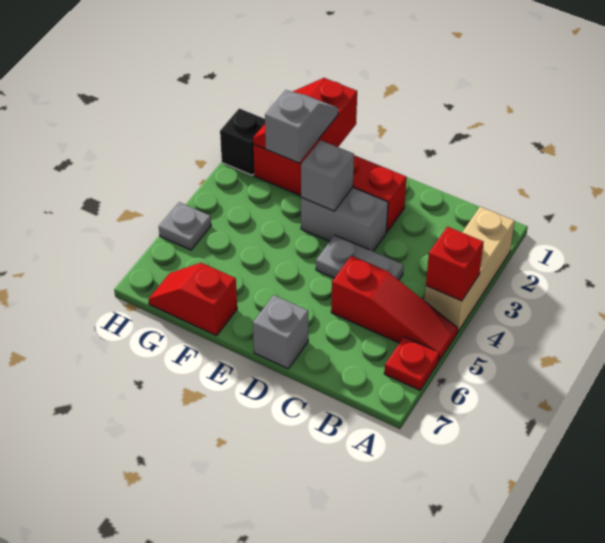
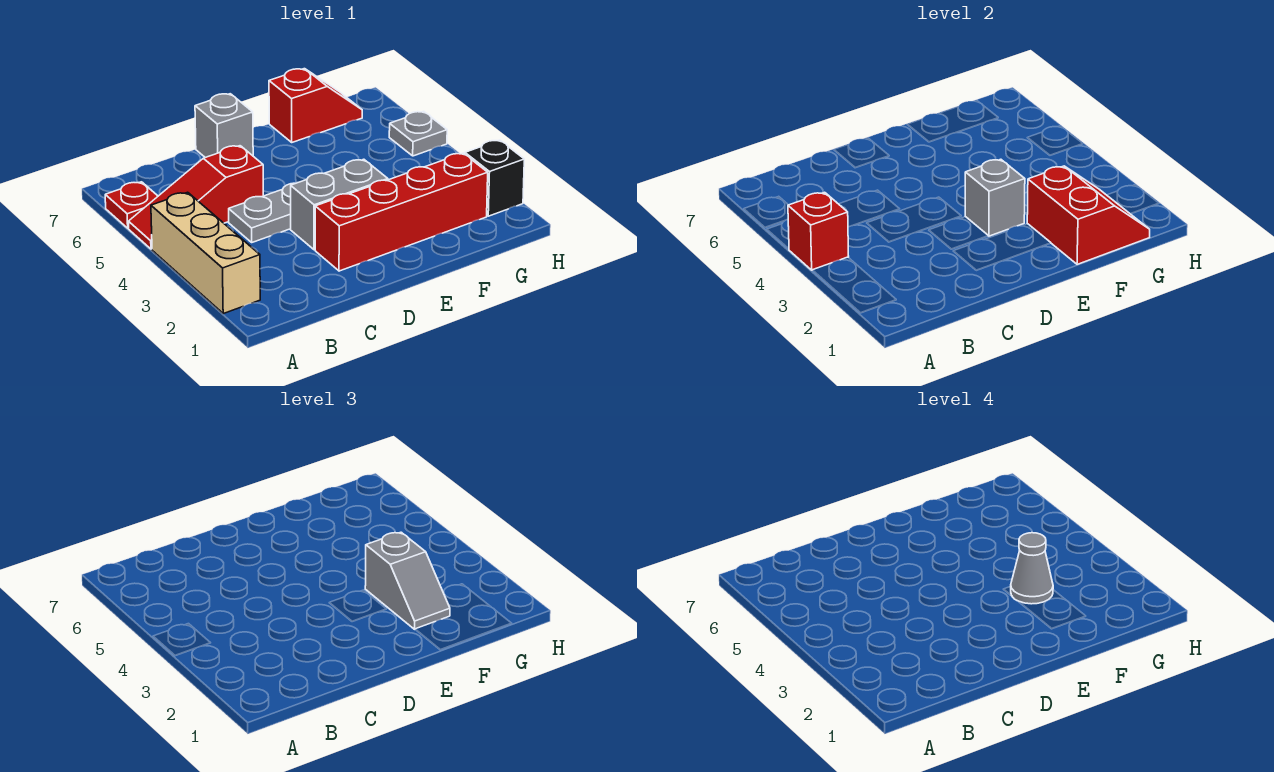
none -> grey 1x1 cone [1011,533,1053,604]

